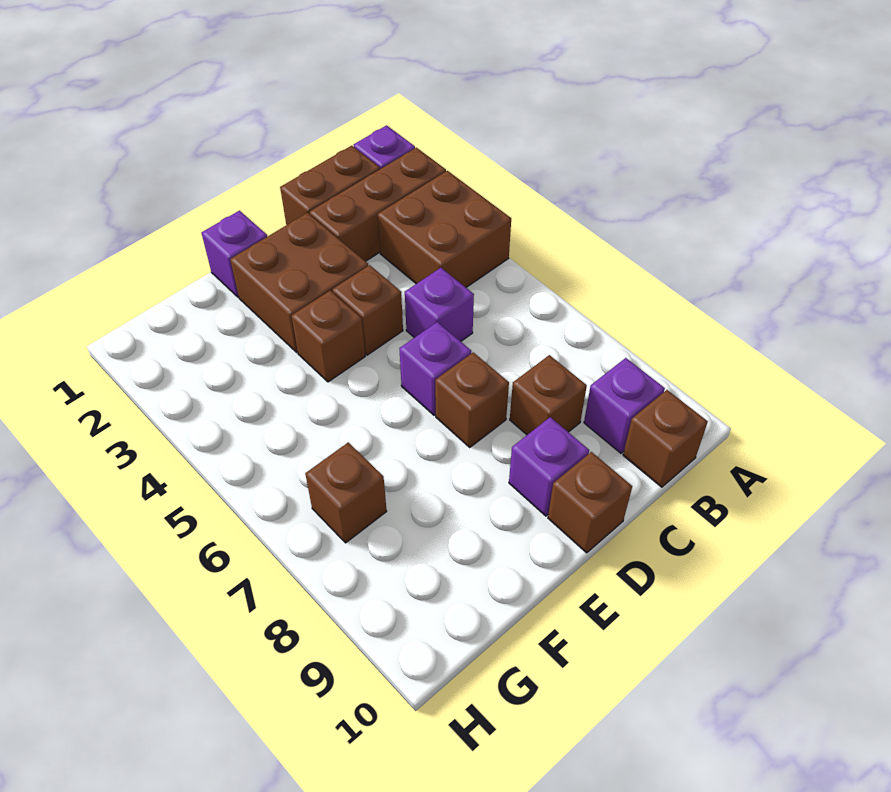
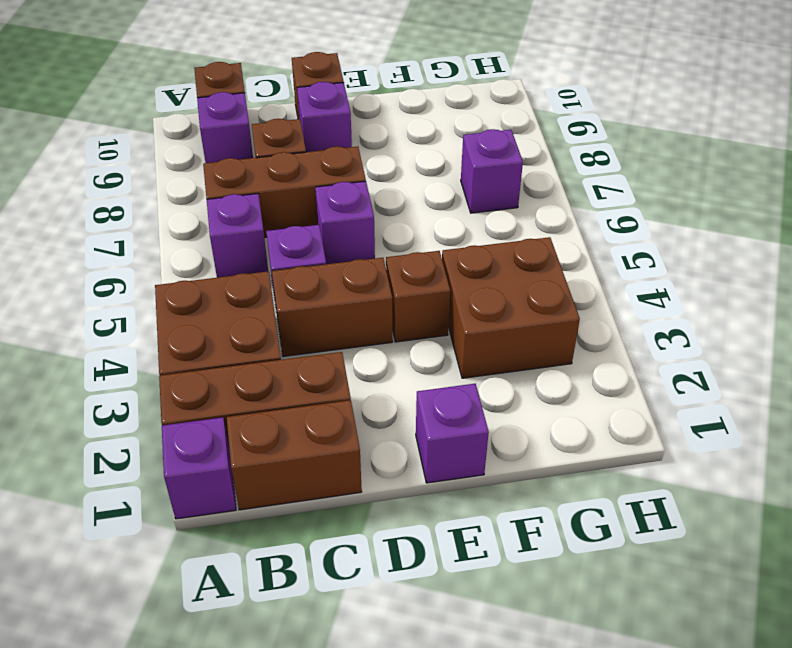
none -> purple 1x1 brick [207,194,268,278]
brown 2x2 brick [230,213,368,352] -> brown 2x2 brick moved to [442,237,580,378]
brown 1x1 brick [332,265,403,355] -> brown 1x2 brick [272,258,393,357]
brown 1x1 brick [435,352,509,447] -> brown 1x3 brick [203,146,366,238]
brown 1x1 brick [305,442,387,543] -> purple 1x1 brick [461,129,523,213]

